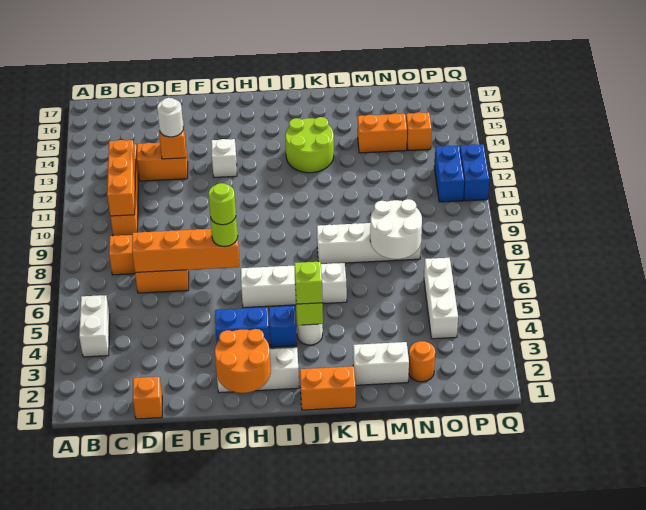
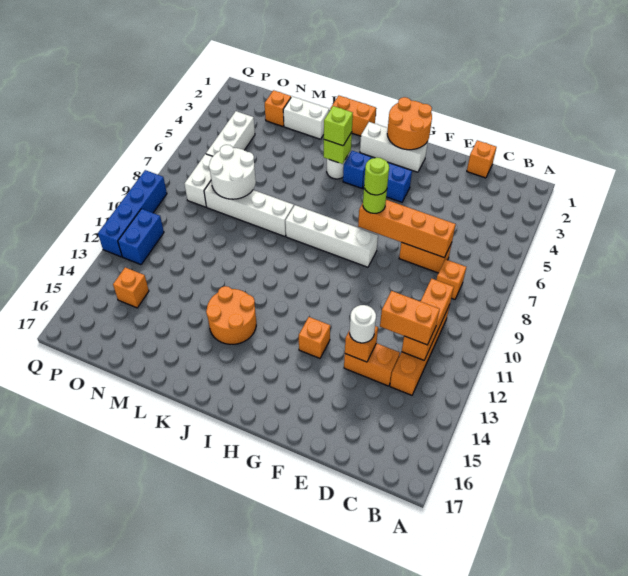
white 1x2 brick [79,295,110,357] -> white 1x2 brick moved to [185,154,212,207]
white 1x1 brick [211,139,237,177] -> orange 1x1 brick [299,317,330,358]
white 1x4 brick [241,263,347,308] -> white 1x4 brick moved to [285,205,378,267]
lime 2x2 round brick [285,117,334,173] -> orange 2x2 round brick [206,286,256,344]
orange 1x2 brick [358,113,407,153] -> orange 1x2 brick moved to [380,291,440,345]
orange 1x1 round brick [409,341,435,382] -> orange 1x1 brick [265,90,291,126]
blue 1x2 brick [460,144,489,201] -> blue 1x4 brick [98,170,167,257]

